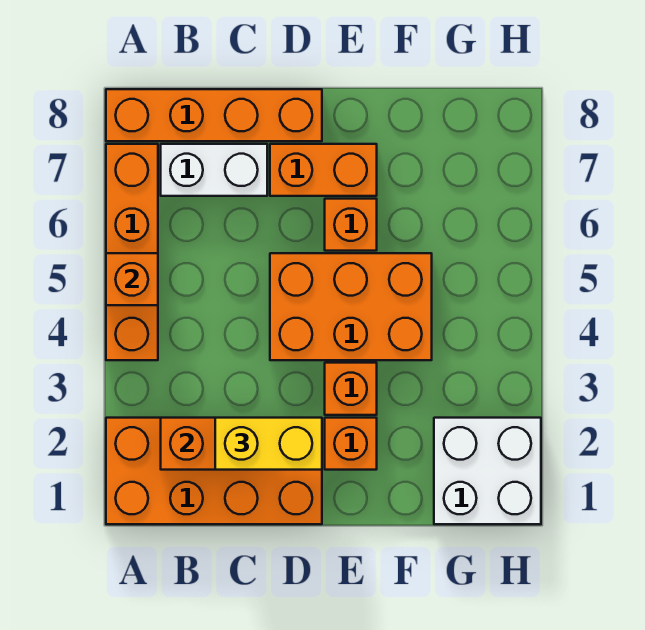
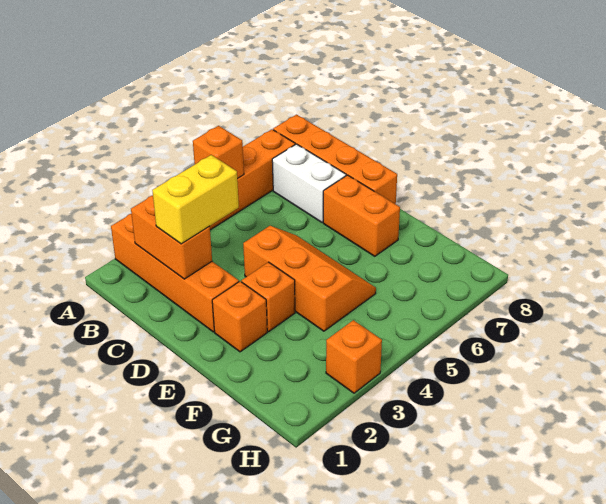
orange 2x4 brick [106,418,322,524] -> orange 1x4 brick [111,214,239,332]
yellow 1x2 brick [215,418,322,470] -> yellow 1x2 brick turned to [152,155,239,244]
orange 2x3 brick [270,253,432,360] -> orange 2x3 slope [243,226,376,331]
orange 1x1 brick [325,199,377,251] -> orange 1x1 brick moved to [326,320,382,393]
white 2x2 brick [434,418,541,524] -> none

